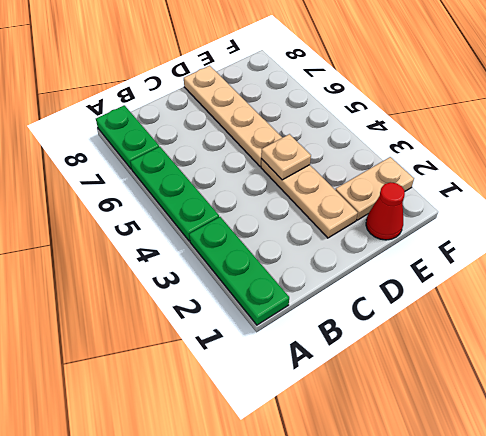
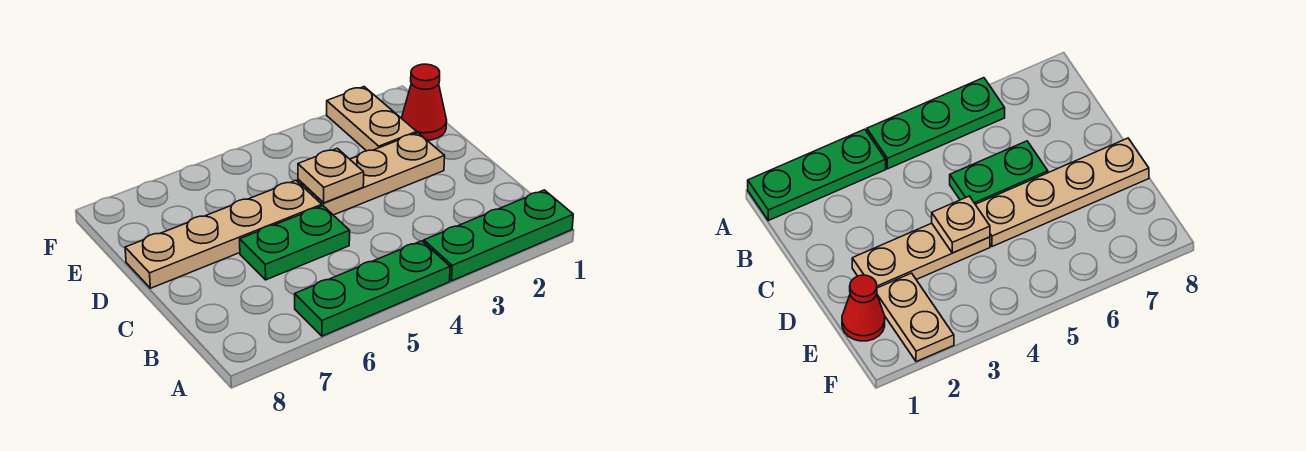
green 1x2 plate [96,105,159,169] -> green 1x2 plate moved to [240,206,350,280]

